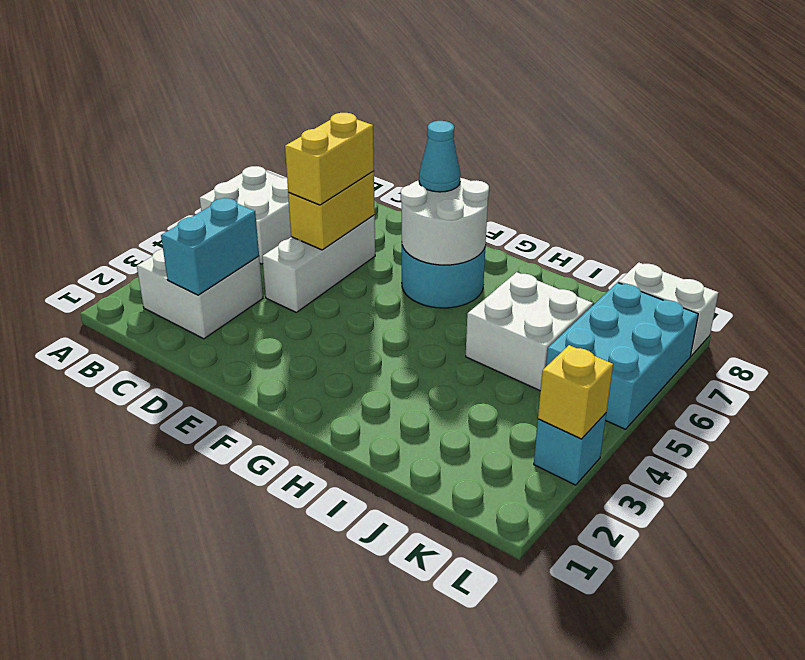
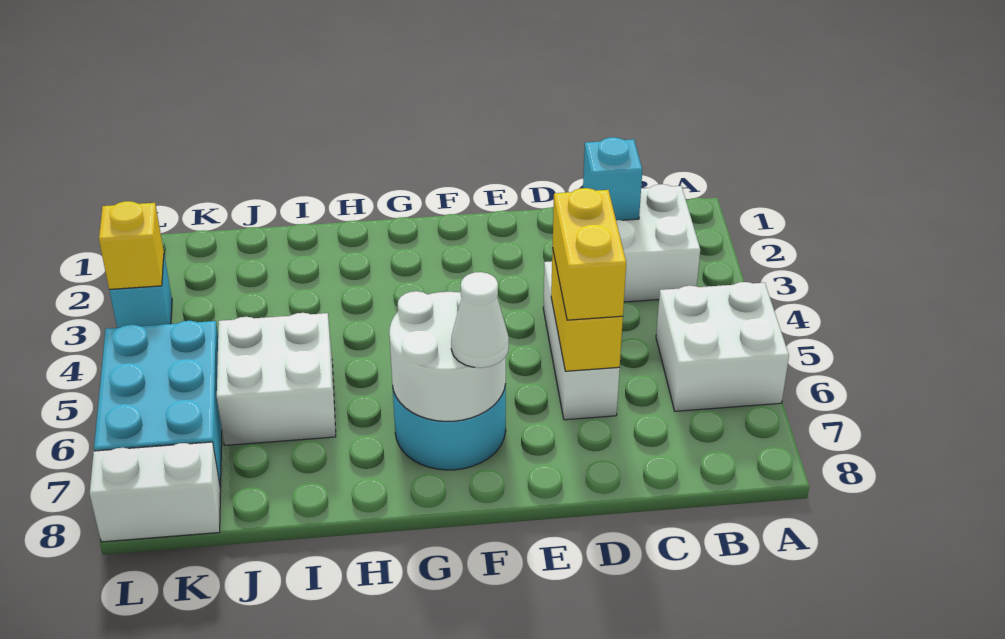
cyan 1x2 brick [161,198,259,295] -> cyan 1x1 brick [583,137,642,220]
cyan 1x1 cone [419,121,461,192] -> white 1x1 cone [451,272,509,368]

